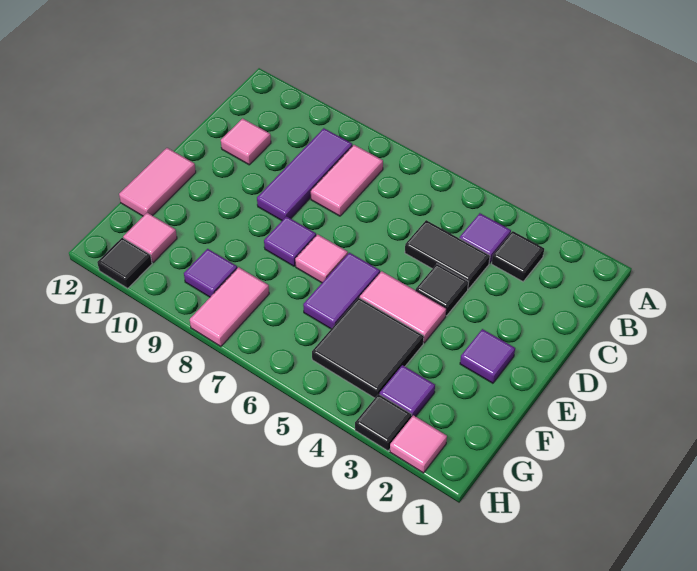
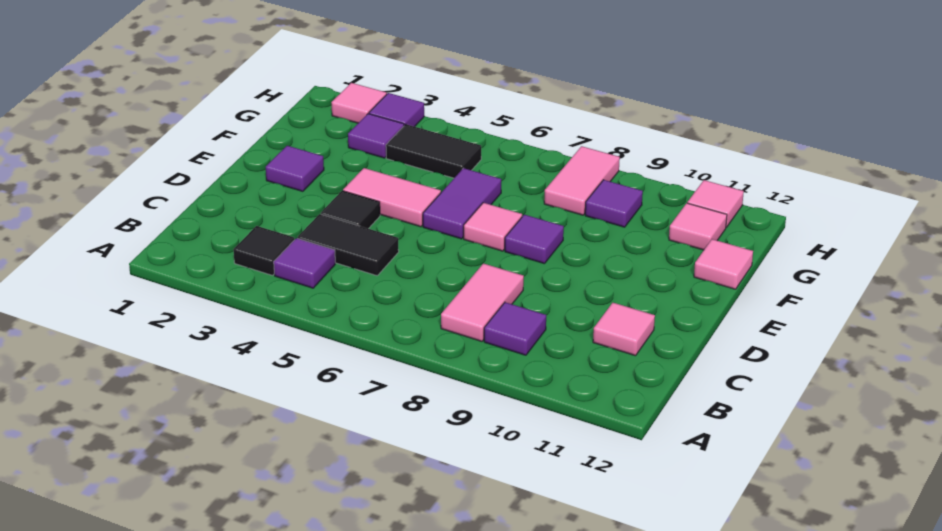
purple 1x3 tile [257,128,352,221] -> purple 1x1 tile [484,302,546,355]
pink 1x2 tile [119,148,196,216] -> pink 1x1 tile [694,239,753,289]
black 2x2 tile [312,298,424,398] -> black 1x2 tile [386,124,481,178]
black 1x1 tile [355,394,412,451] -> purple 1x1 tile [369,93,424,127]
black 1x1 tile [97,238,152,288] -> pink 1x1 tile [687,180,744,228]

